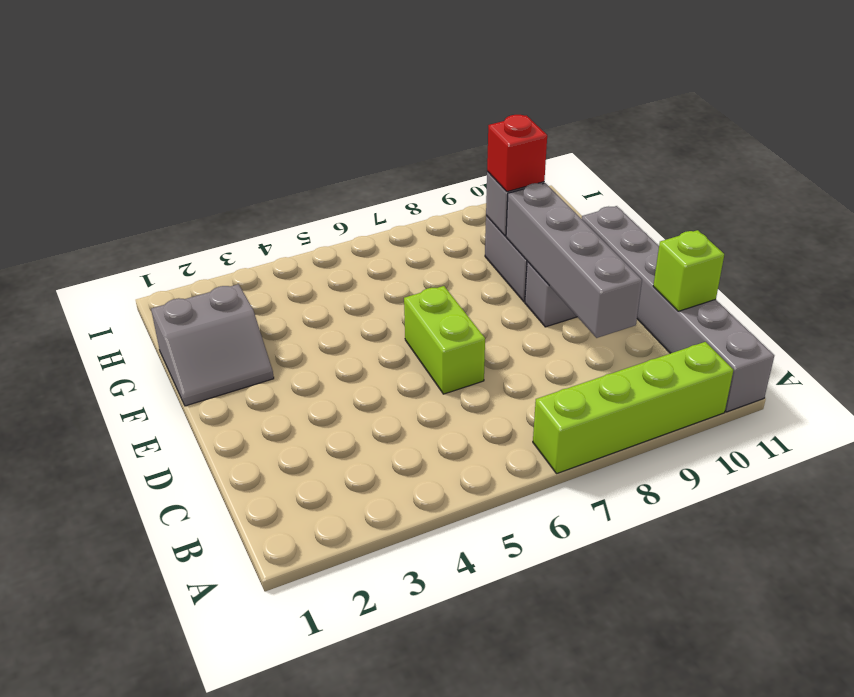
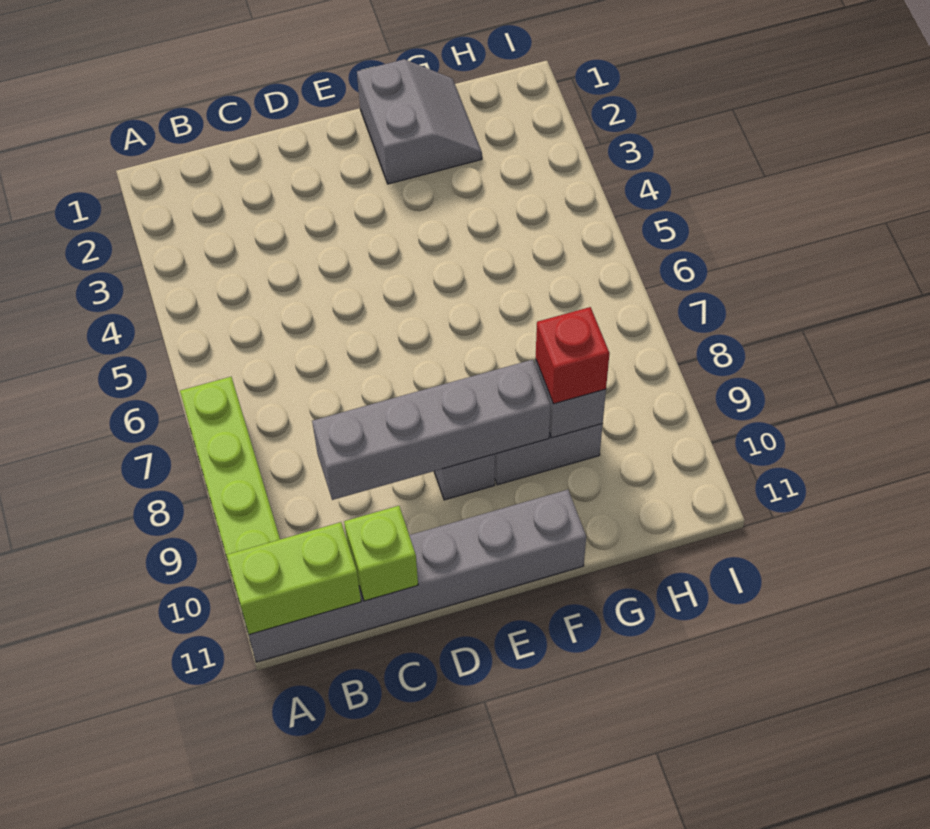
lime 1x2 brick [404,286,485,394] -> lime 1x2 brick moved to [227,522,361,635]
grey 2x2 slope [151,284,274,406] -> grey 2x2 slope turned to [357,59,482,184]

